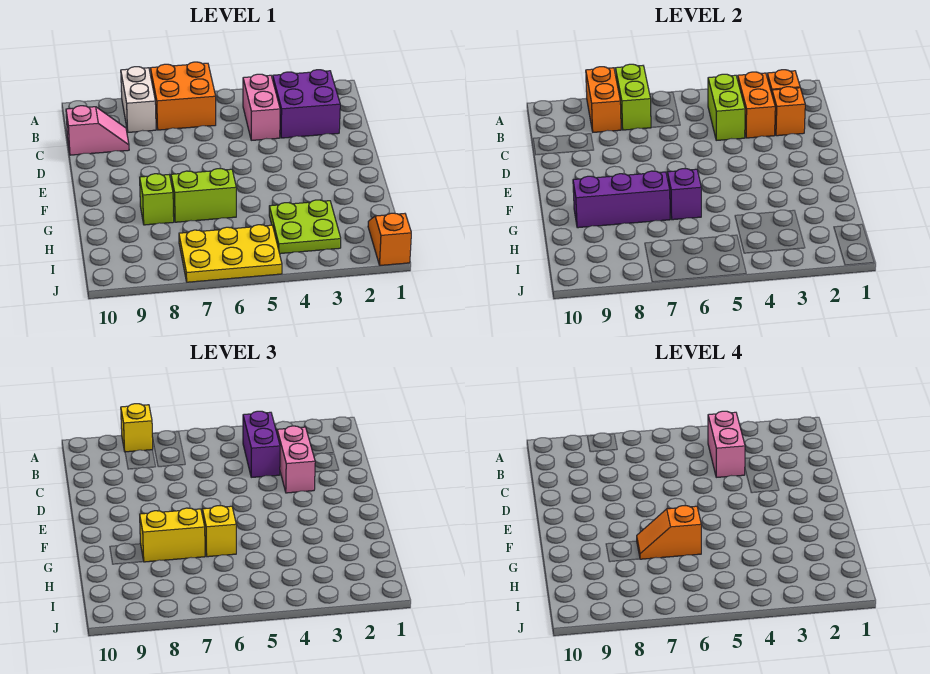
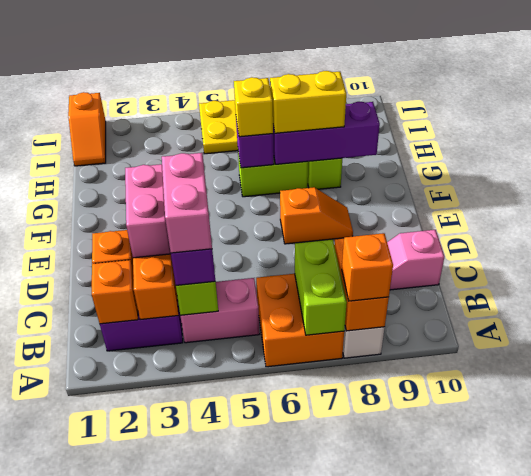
yellow 1x1 brick [121,404,153,452] -> orange 1x1 brick [342,233,393,301]
pink 1x2 brick [243,74,280,140] -> pink 1x2 brick turned to [181,278,260,343]
orange 1x2 slope [637,506,701,559] -> orange 1x2 slope moved to [280,187,353,244]
lime 2x2 plate [269,200,341,254] -> none

